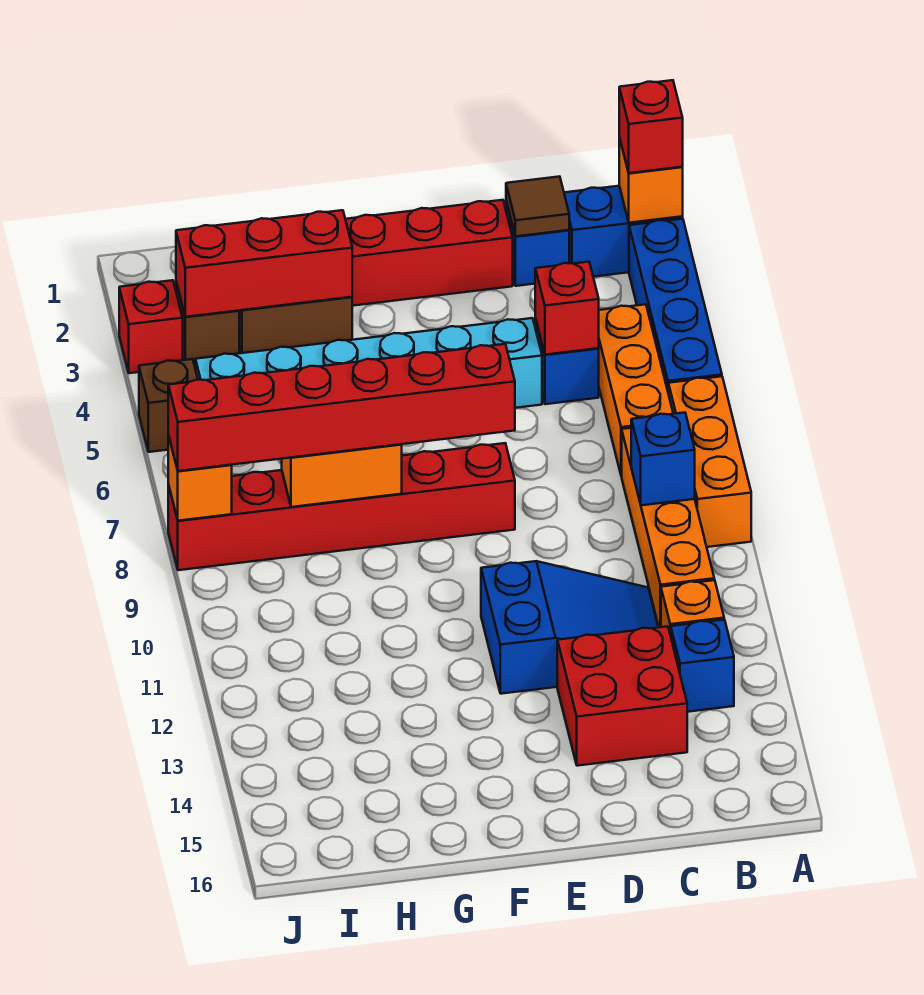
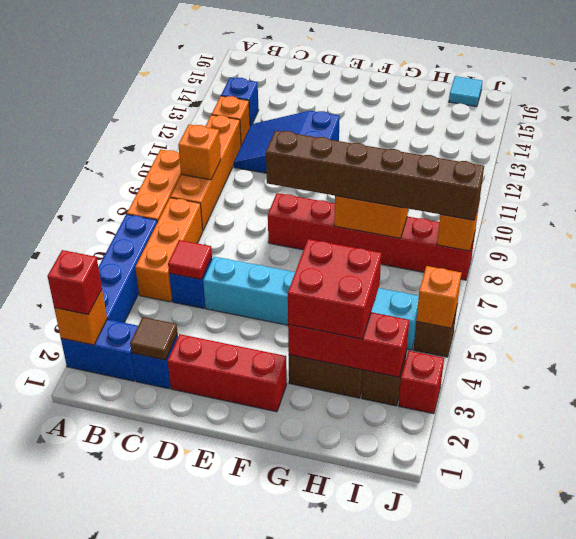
blue 1x1 brick [631,412,695,505] -> orange 1x1 brick [178,124,221,180]
red 1x1 brick [535,262,599,355] -> red 1x1 tile [168,240,212,279]
red 2x2 brick [557,626,687,766] -> red 2x2 brick moved to [288,239,382,339]
red 1x6 brick [168,344,515,471] -> brown 1x6 brick [266,130,484,220]
none -> cyan 1x1 tile [449,76,483,107]
none -> orange 1x1 brick [416,266,461,328]

